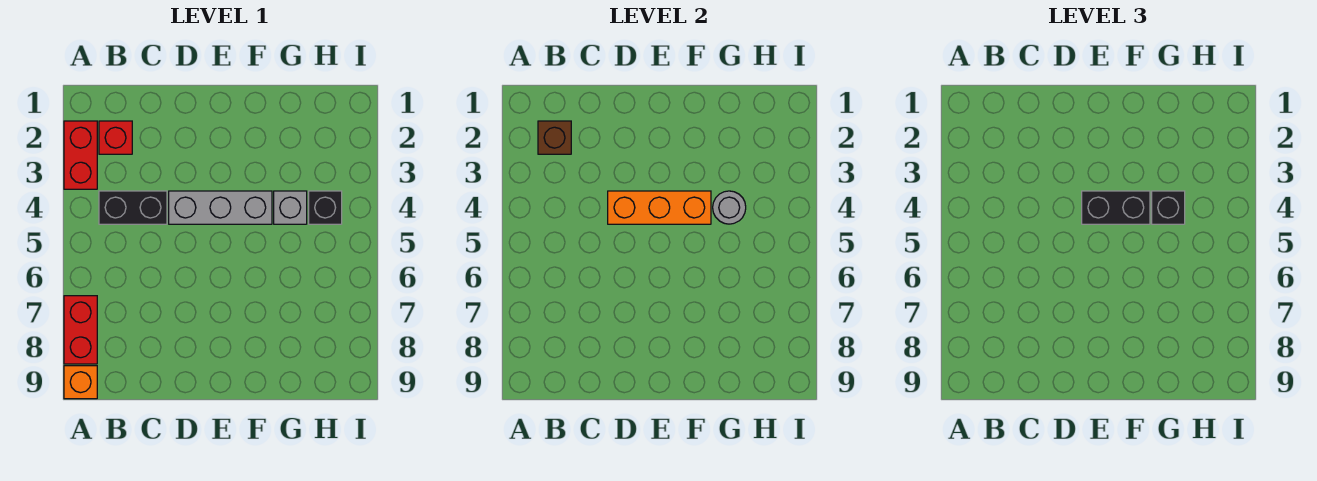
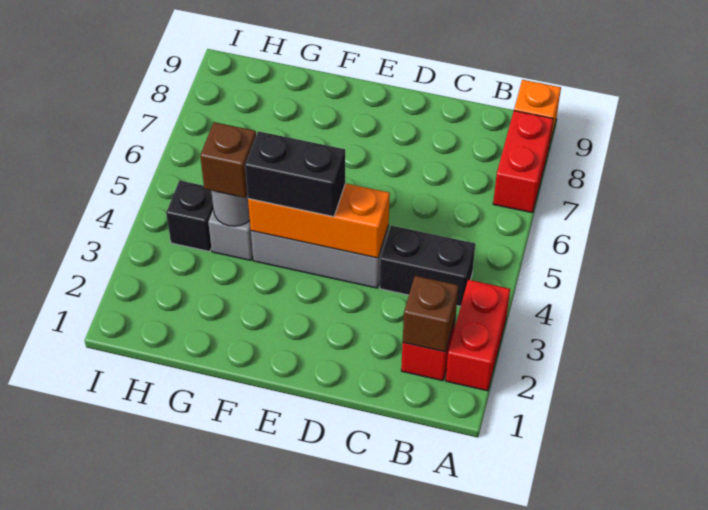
black 1x1 brick [1152,191,1185,224] -> brown 1x1 brick [200,122,256,198]

